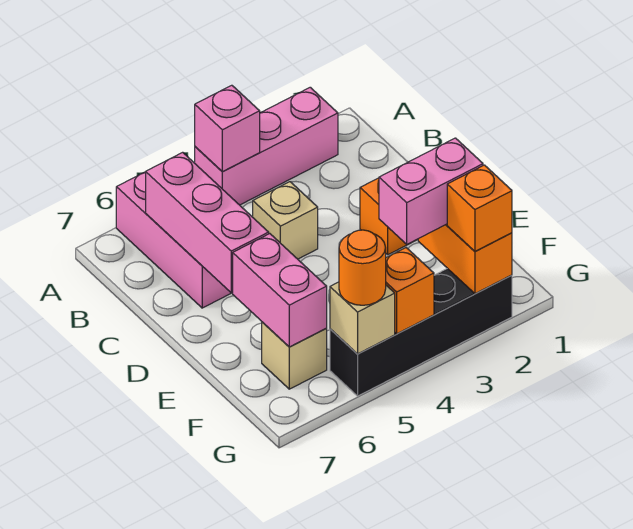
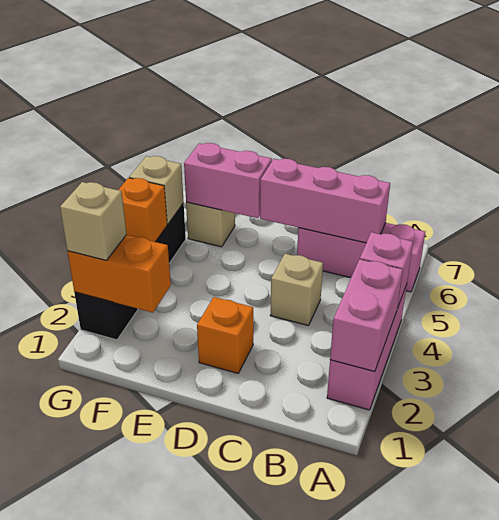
pink 1x2 brick [379,138,483,244] -> pink 1x2 brick moved to [330,259,403,371]
orange 1x1 brick [447,165,512,251] -> tan 1x1 brick [60,182,126,260]
orange 1x1 round brick [339,230,386,305] -> none

